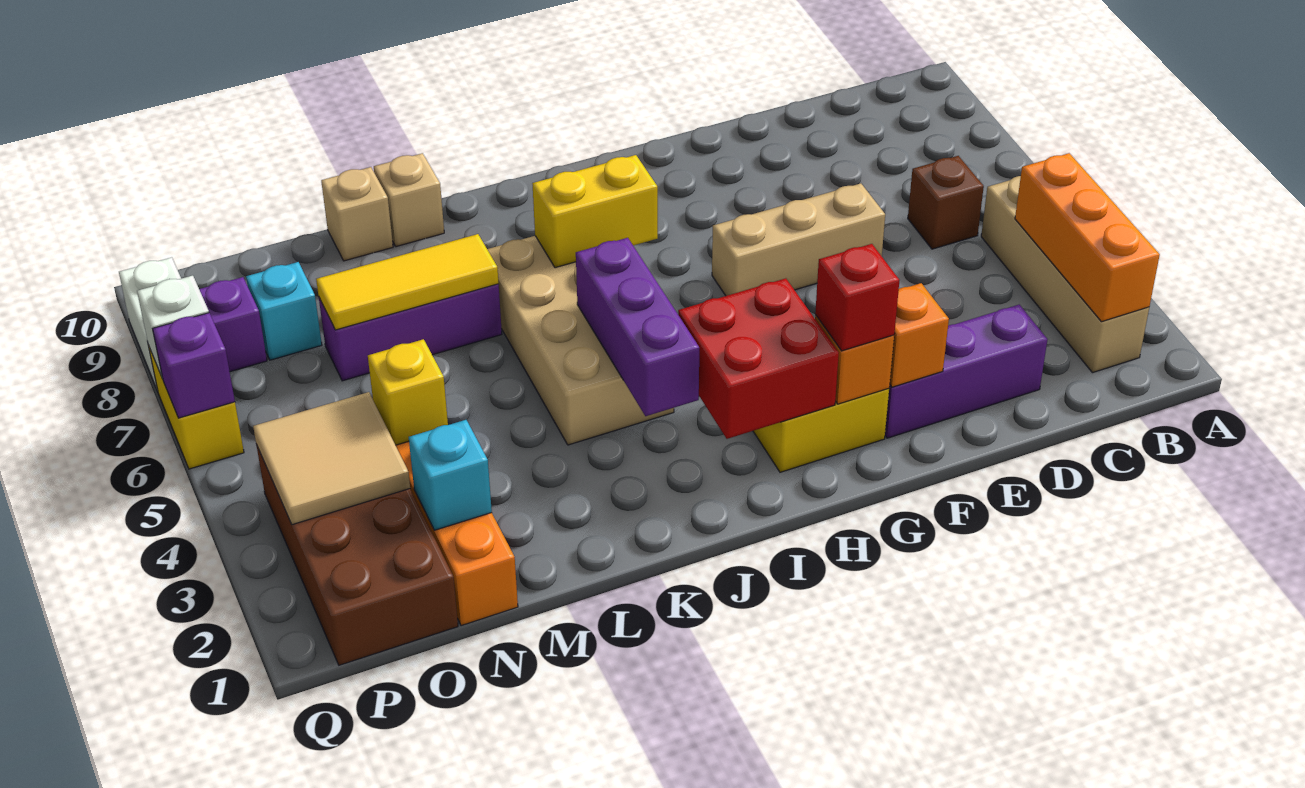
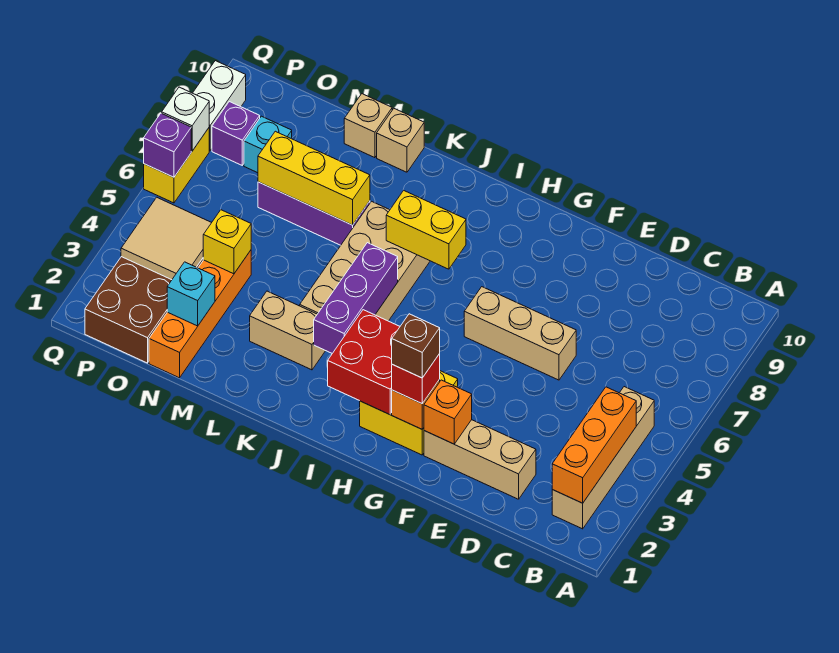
brown 1x1 brick [908,156,984,249] -> brown 1x1 brick moved to [392,314,440,378]
purple 1x3 brick [885,305,1047,438] -> tan 1x3 brick [424,420,536,499]
none -> tan 1x2 brick [250,291,325,370]
yellow 1x3 tile [316,234,499,330] -> yellow 1x3 brick [258,131,370,225]

